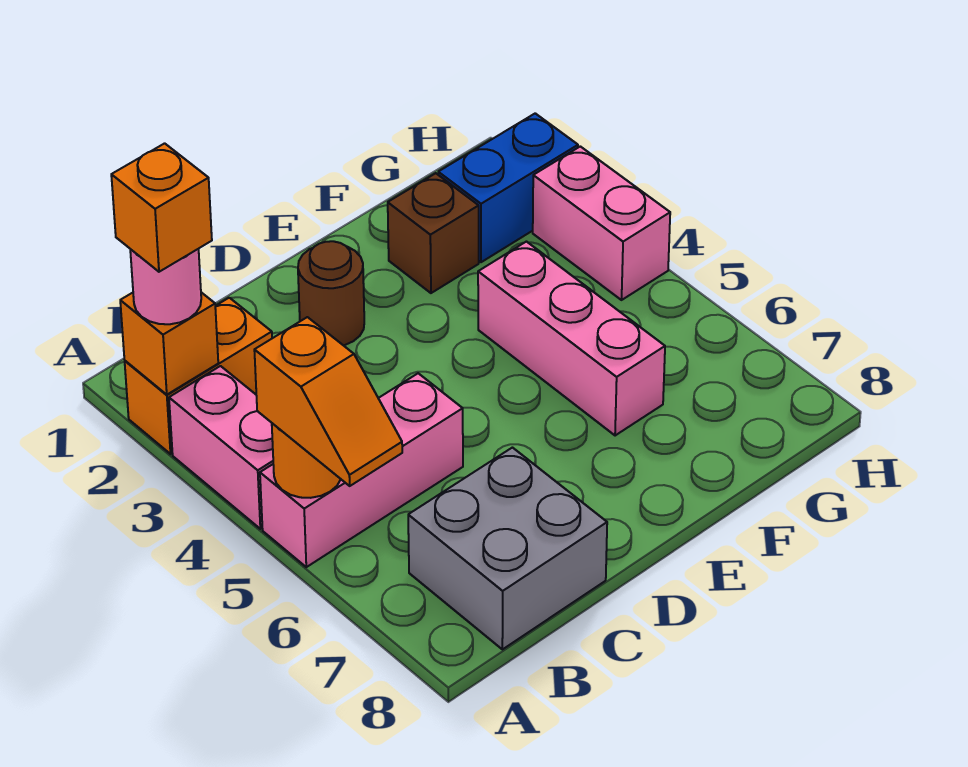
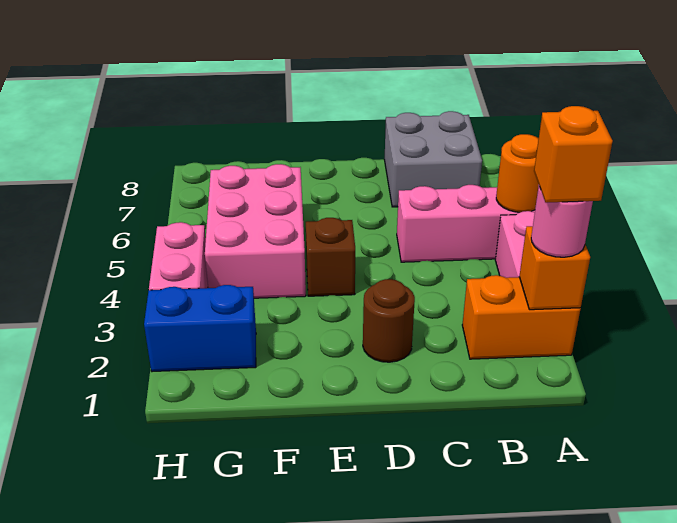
orange 1x2 slope [254,317,402,486] -> none
brown 1x1 brick [388,173,479,293] -> brown 1x1 brick moved to [306,218,355,296]
pink 1x3 brick [478,242,665,436] -> pink 2x3 brick [205,164,306,298]

